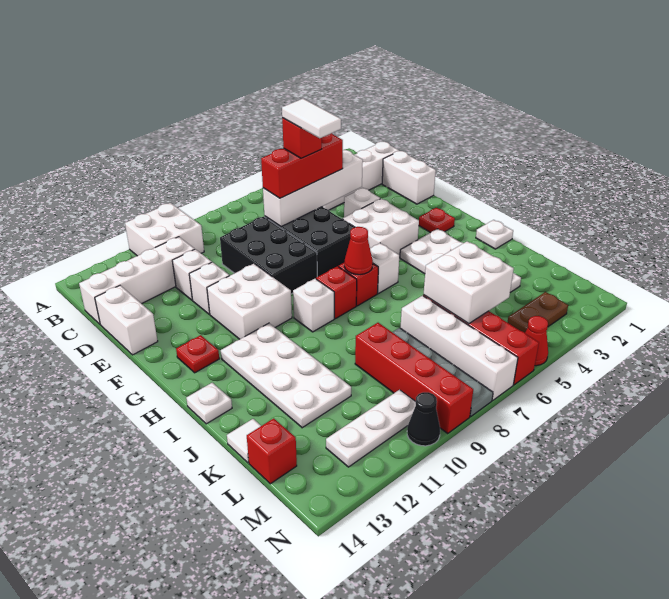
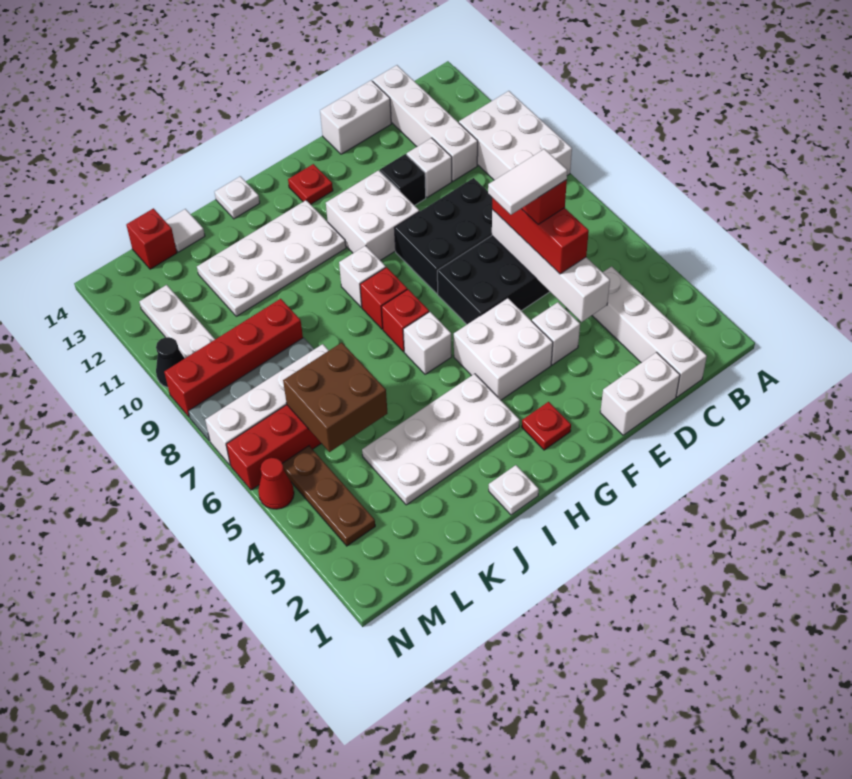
white 2x2 brick [125,203,204,256] -> white 2x3 brick [459,91,572,180]
white 1x1 brick [189,262,229,314] -> black 1x1 brick [380,154,426,206]
red 1x1 cone [344,227,373,275] -> none
white 2x2 brick [424,241,514,324] -> brown 2x2 brick [283,343,388,452]
brown 1x2 plate [507,292,568,333] -> brown 1x3 plate [282,446,375,546]

